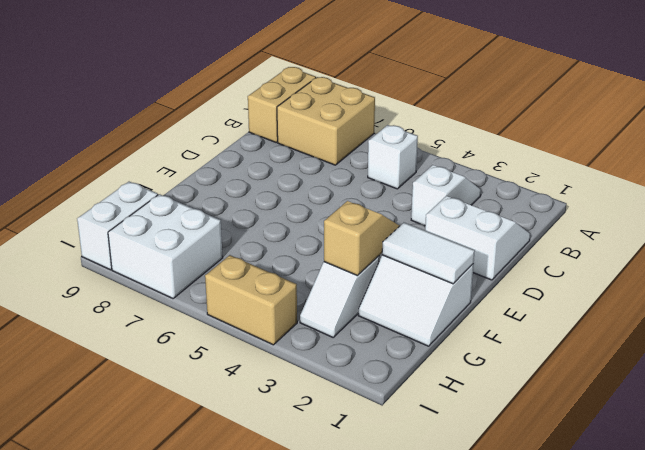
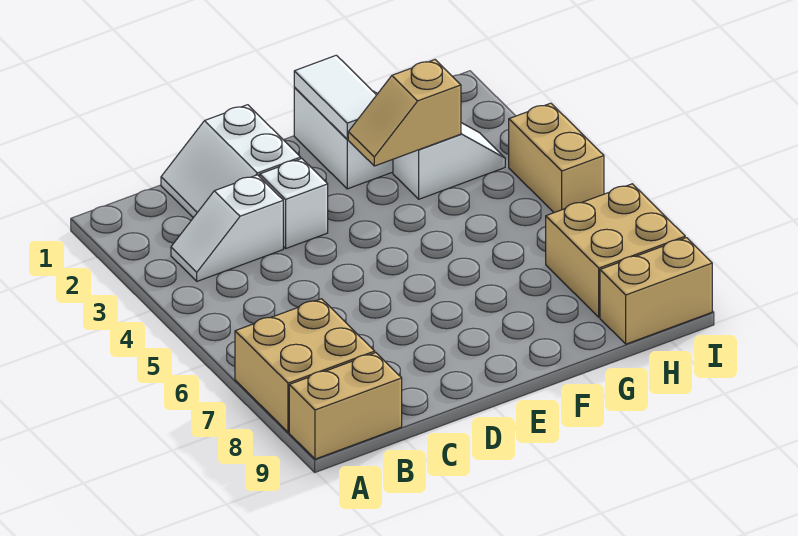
white 1x1 brick [368,125,418,189] -> white 1x1 brick moved to [260,159,328,248]
white 2x2 brick [108,194,223,298] -> tan 2x2 brick [546,184,685,317]
white 1x2 brick [77,182,158,270] -> tan 1x2 brick [600,238,712,344]

